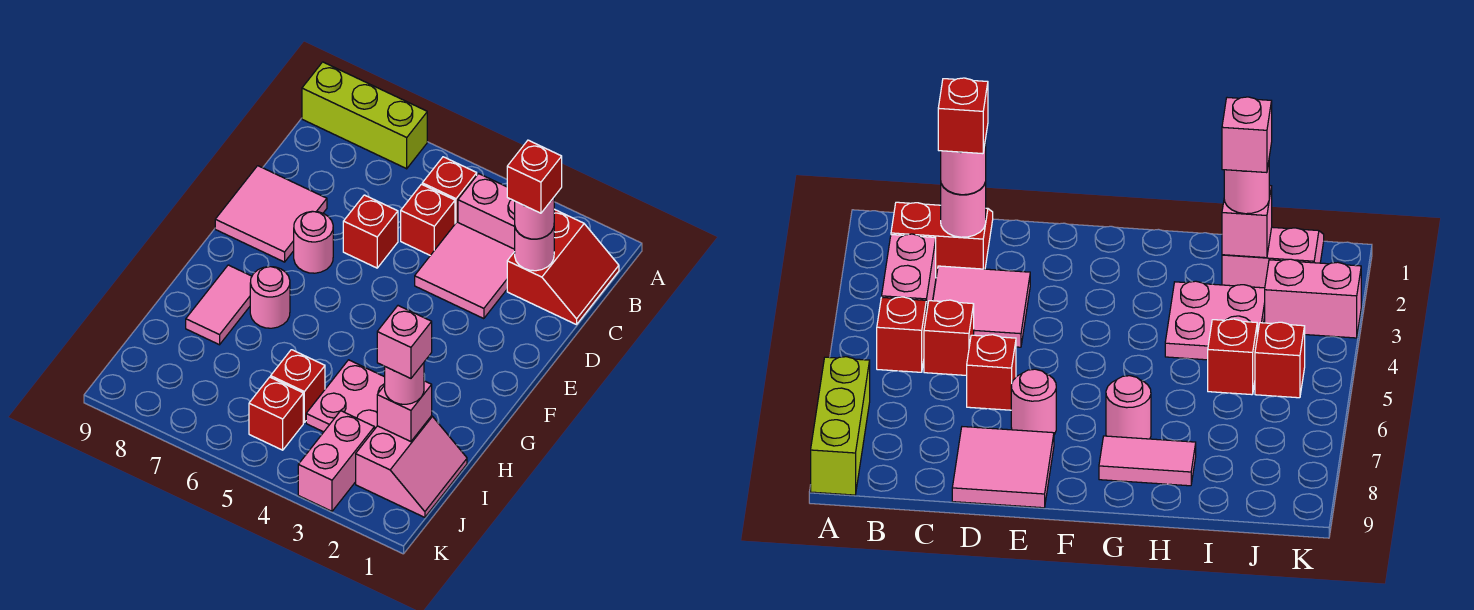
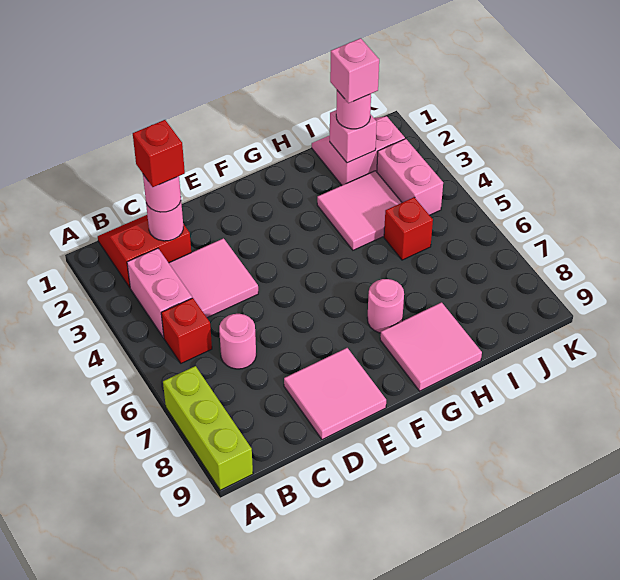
red 1x1 brick [401,184,455,255] -> none
red 1x1 brick [343,195,398,268] -> none
pink 1x1 round brick [294,211,333,273] -> pink 1x1 round brick moved to [219,314,256,369]
pink 1x2 tile [186,265,252,345] -> pink 2x2 tile [380,302,482,391]
pink 2x2 plate [306,360,385,432] -> pink 2x2 tile [317,171,402,250]
pink 1x2 brick [298,411,374,511] -> pink 1x2 brick turned to [377,139,443,215]
red 1x1 brick [249,377,303,450] -> none

